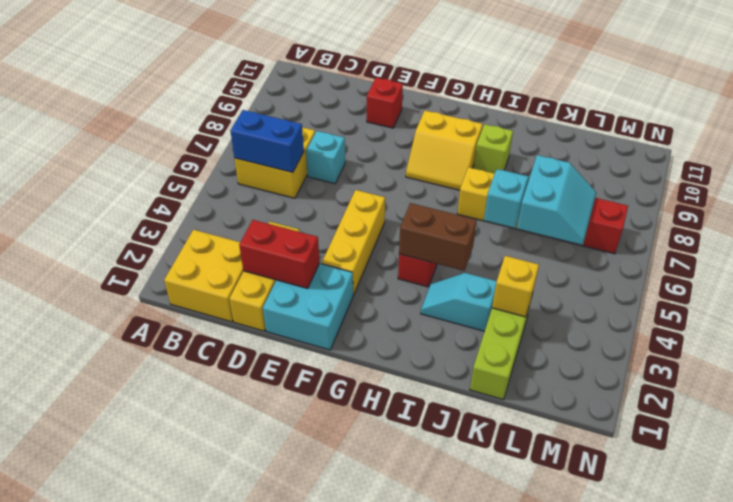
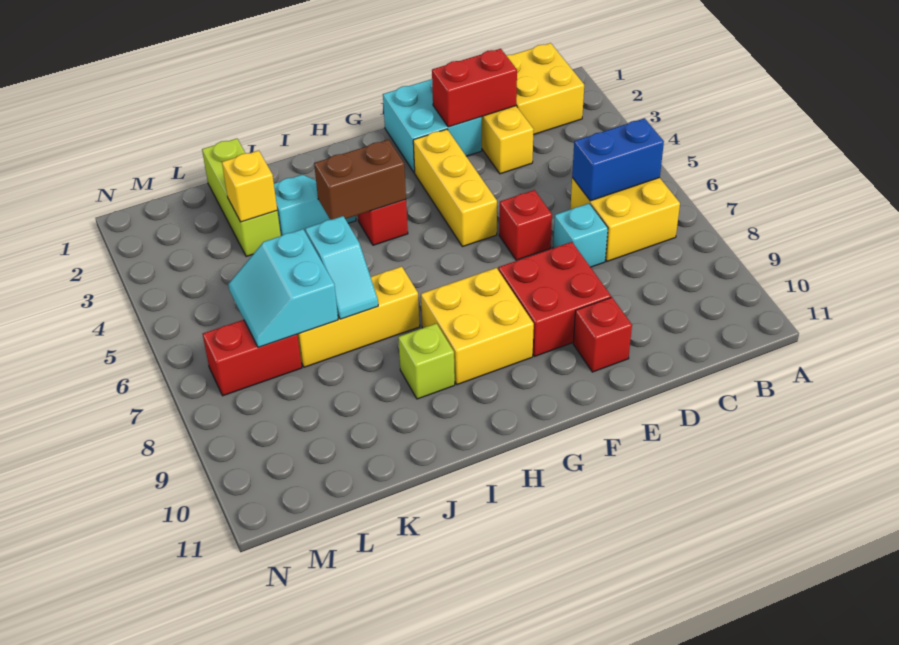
none -> red 1x1 brick [499,190,552,260]
none -> red 2x2 brick [498,242,611,356]
yellow 2x2 slope [406,111,483,190] -> yellow 2x2 brick [421,268,534,385]

